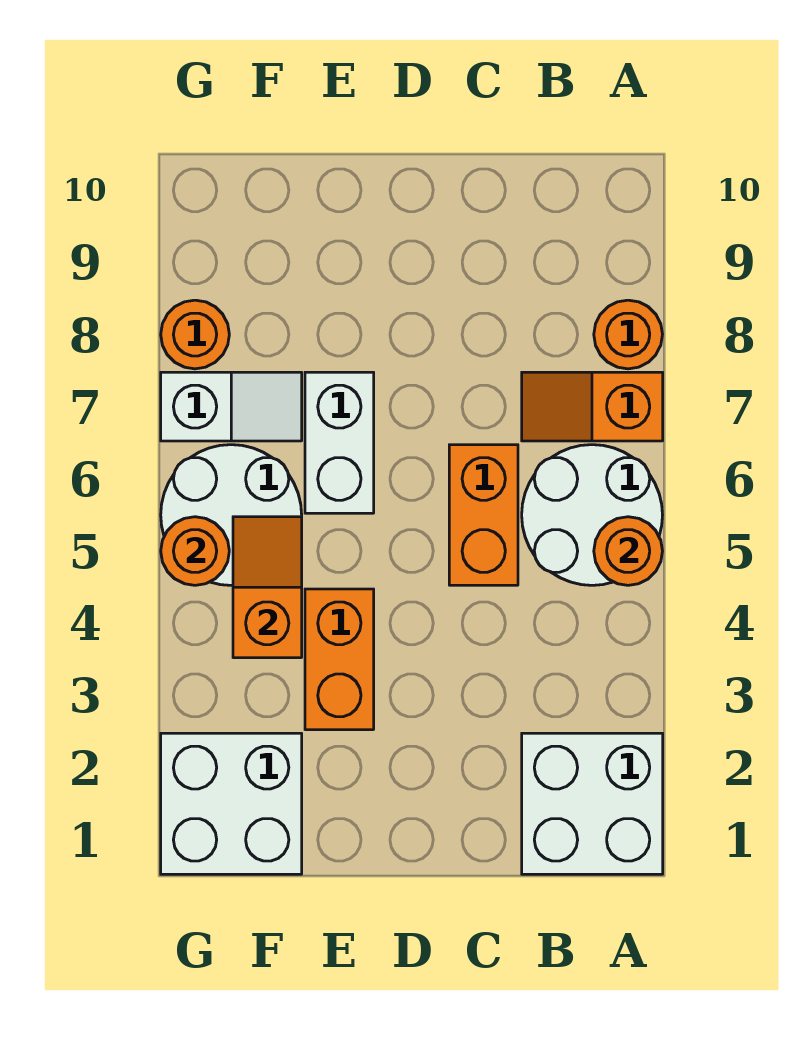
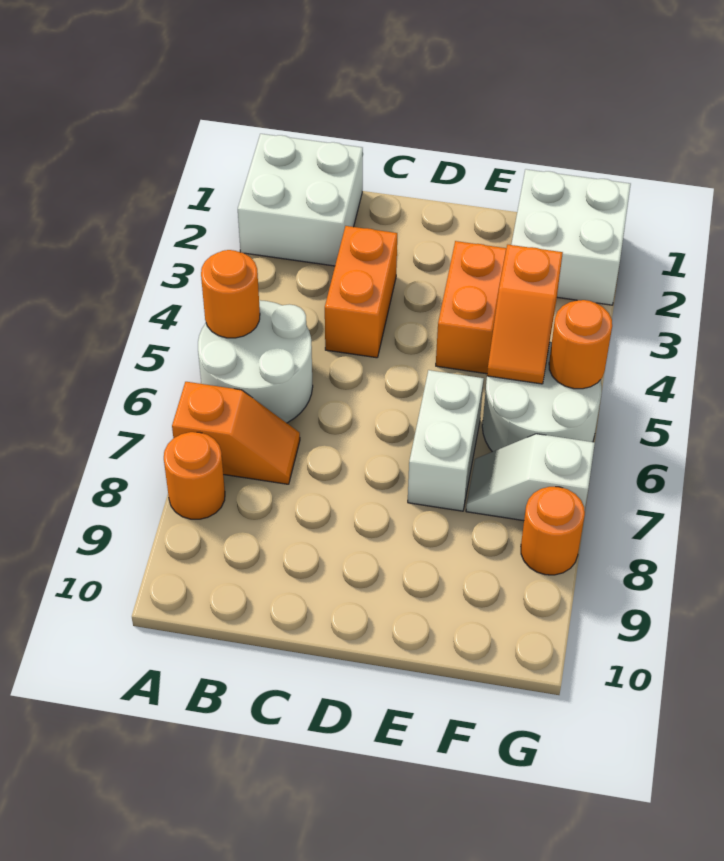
orange 1x2 brick [449,445,518,585] -> orange 1x2 brick moved to [325,226,397,358]

